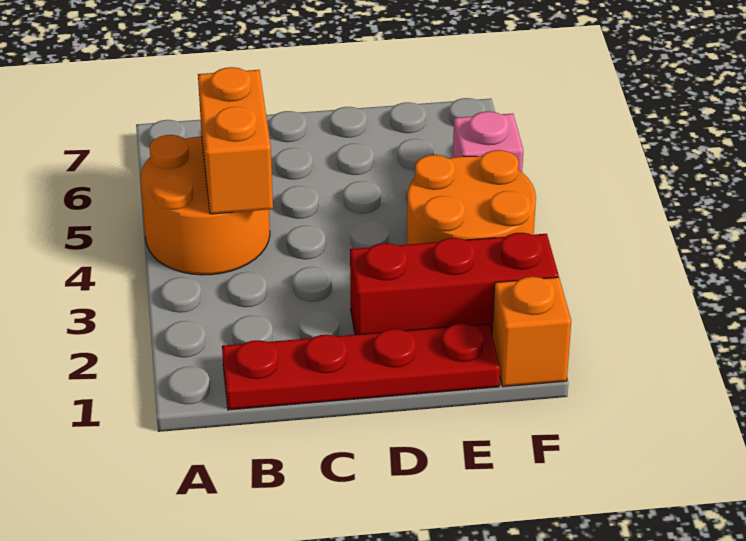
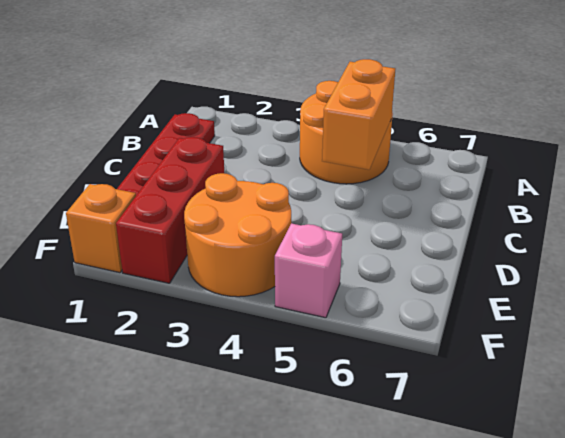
orange 1x2 brick [198,67,273,214] -> orange 1x2 brick turned to [322,59,395,170]

